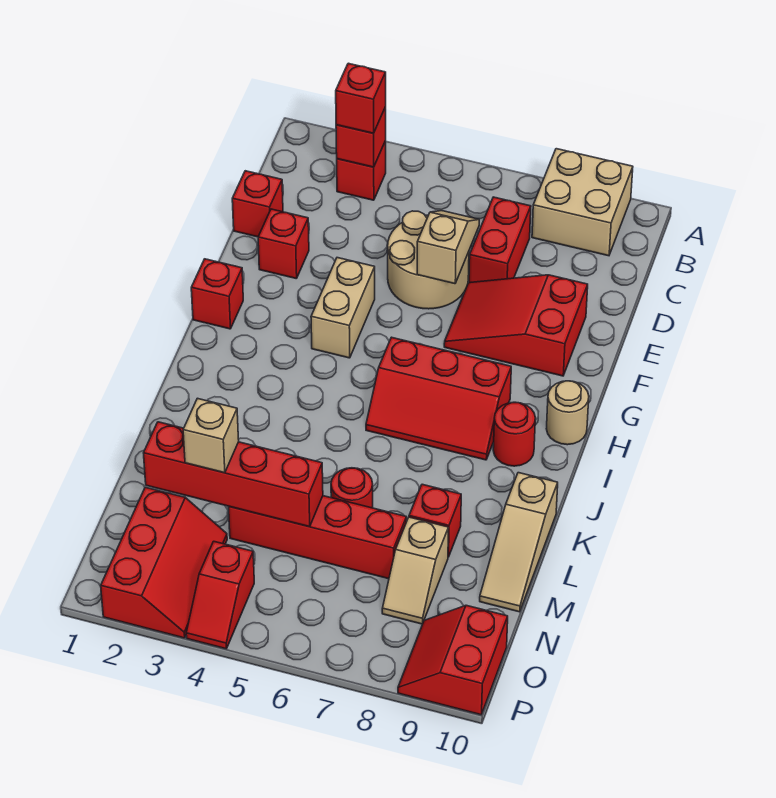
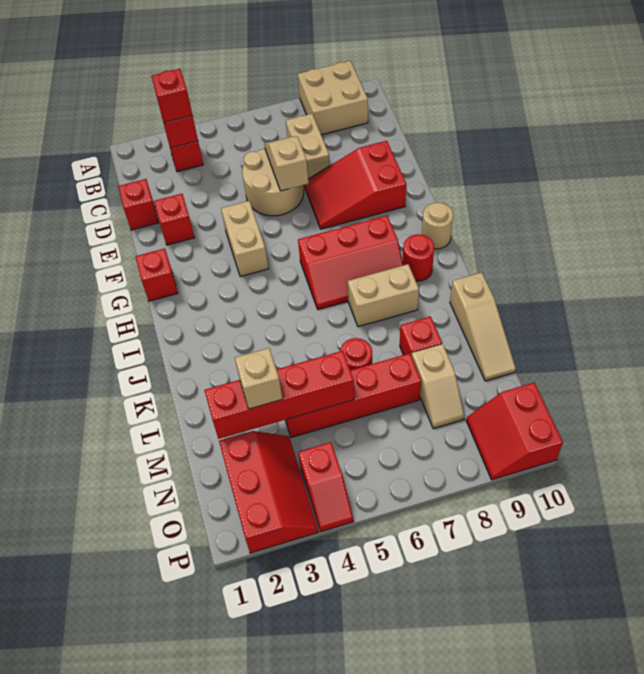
red 1x2 brick [469,197,531,283] -> tan 1x2 brick [286,114,330,179]
none -> tan 1x2 brick [348,264,419,327]

